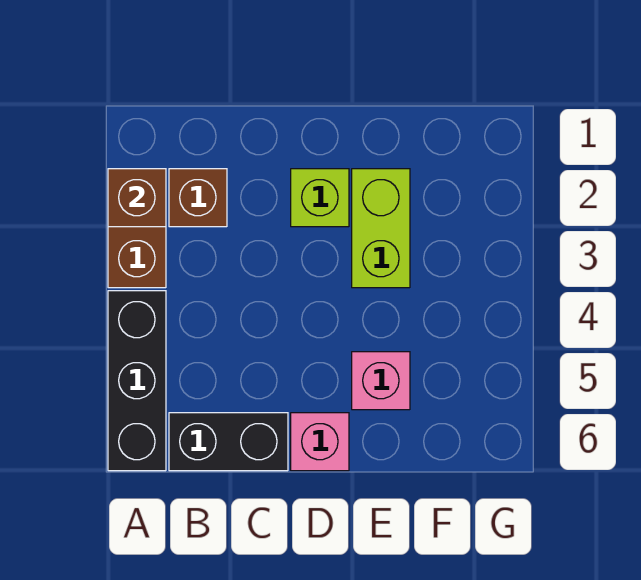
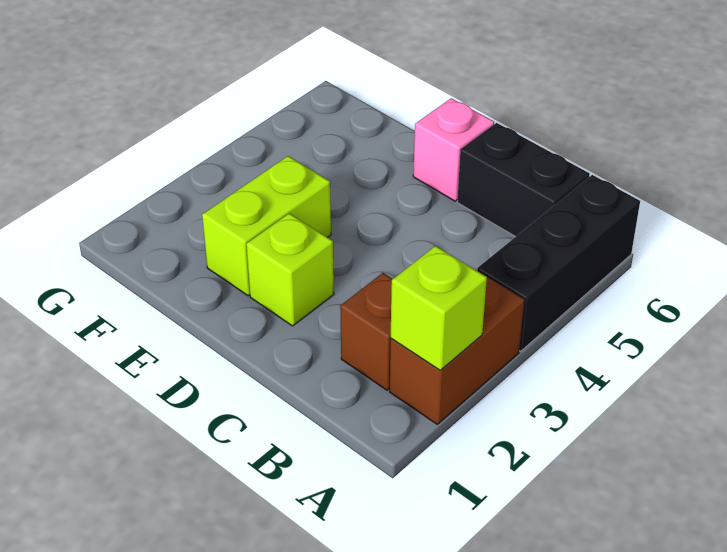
brown 1x1 brick [108,169,166,227] -> lime 1x1 brick [391,246,487,370]
pink 1x1 brick [352,352,410,410] -> none

